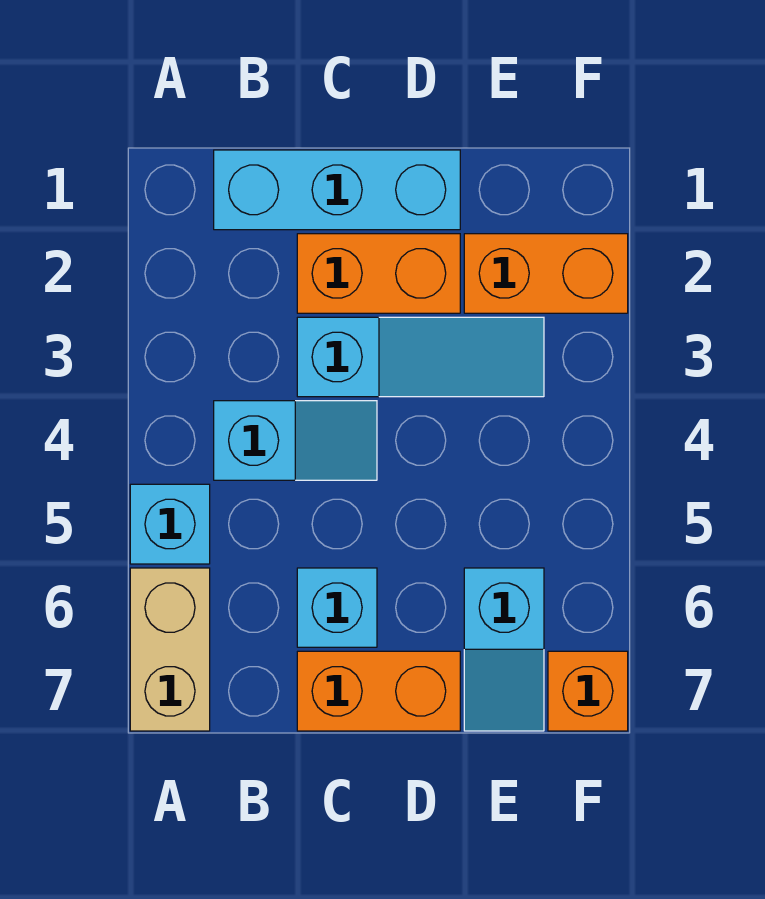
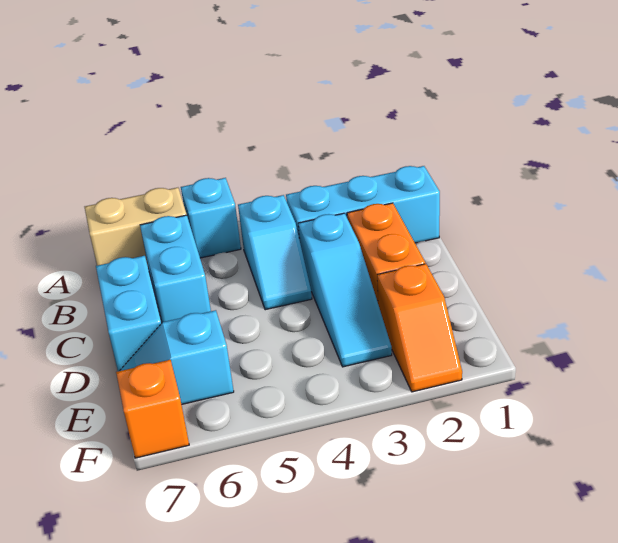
cyan 1x3 brick [214,150,460,230] -> cyan 1x3 brick turned to [286,166,440,243]
cyan 1x1 brick [297,568,377,647] -> cyan 1x2 brick [140,215,211,322]
orange 1x2 brick [297,651,460,731] -> cyan 1x2 brick [96,256,162,371]
orange 1x2 brick [464,234,628,313] -> orange 1x2 slope [377,264,462,392]

